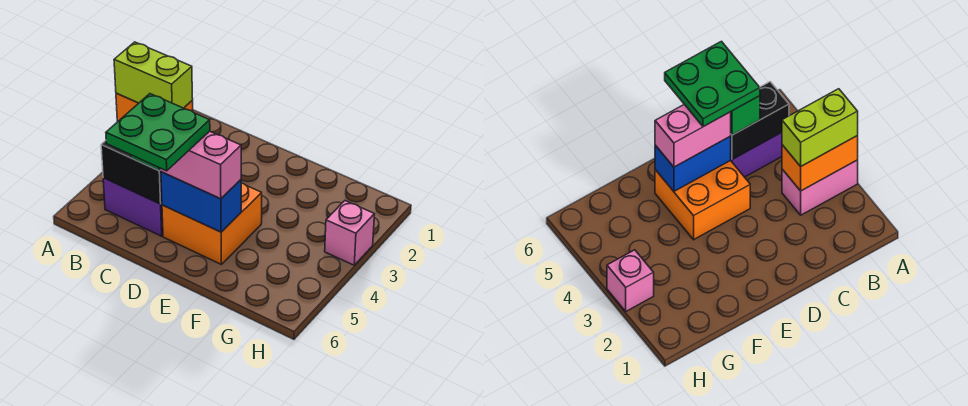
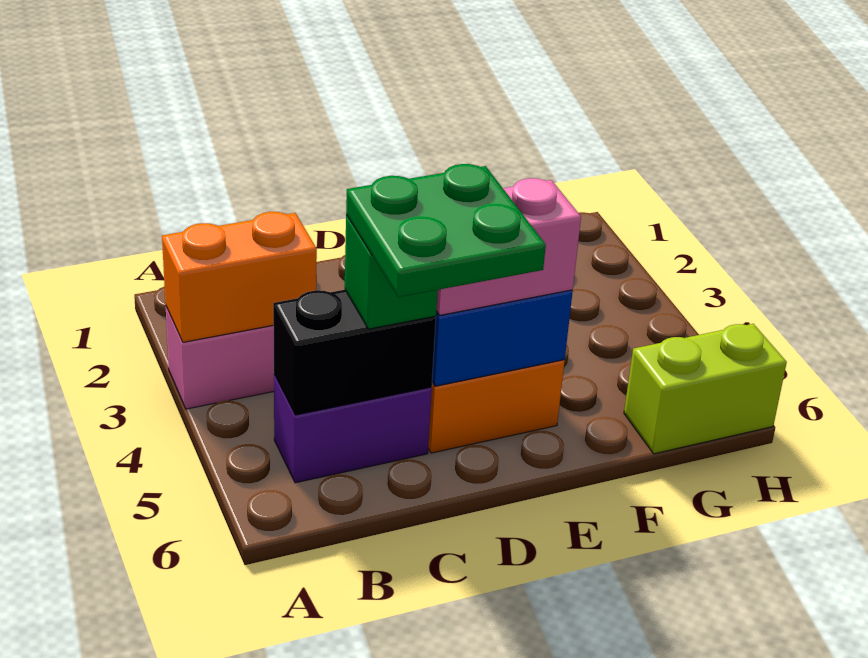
lime 1x2 brick [114,42,193,108] -> lime 1x2 brick moved to [624,324,787,454]
pink 1x1 brick [325,201,375,265] -> none

